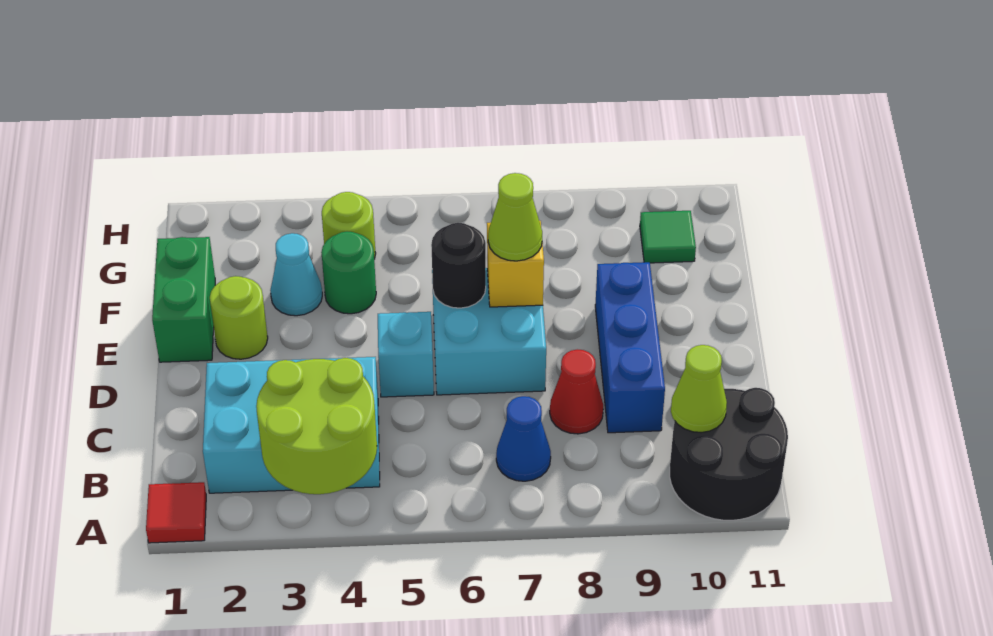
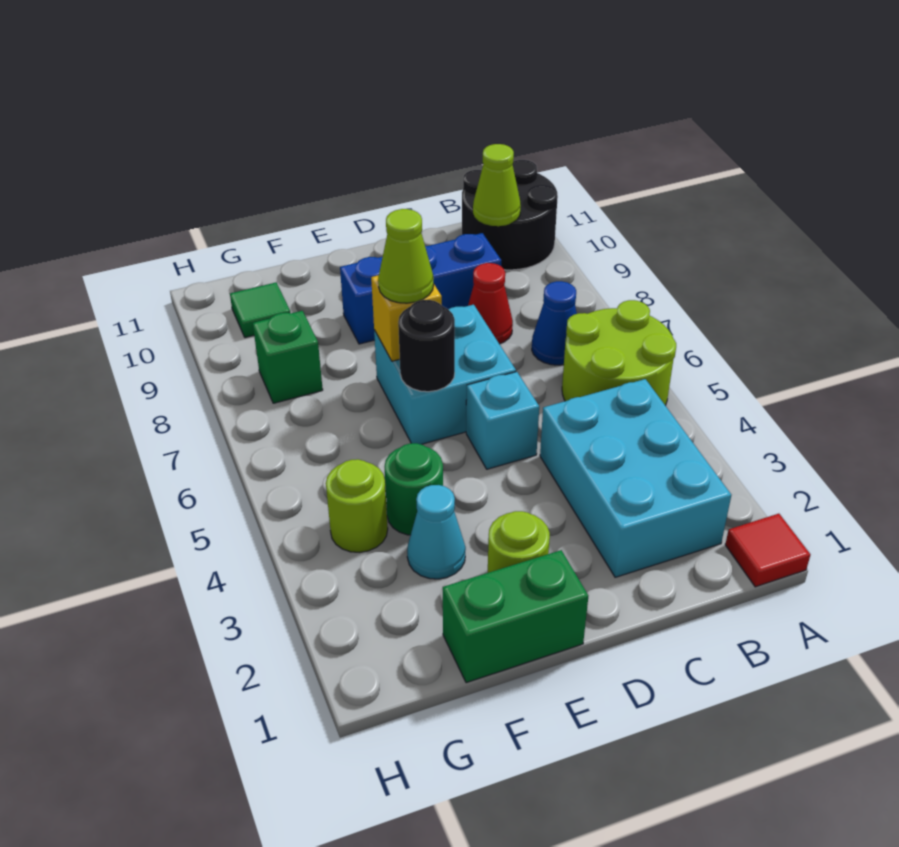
lime 2x2 round brick [256,358,377,494] -> lime 2x2 round brick moved to [562,300,676,406]
none -> green 1x1 brick [253,311,323,403]

